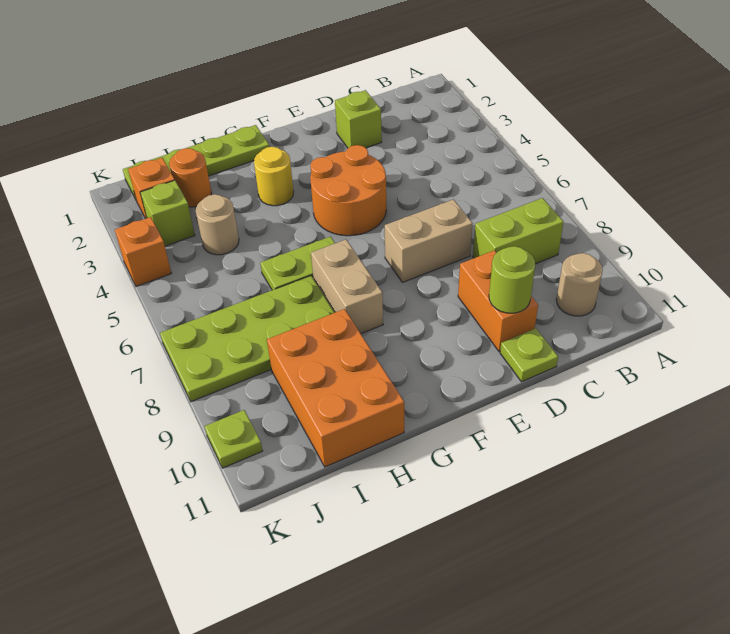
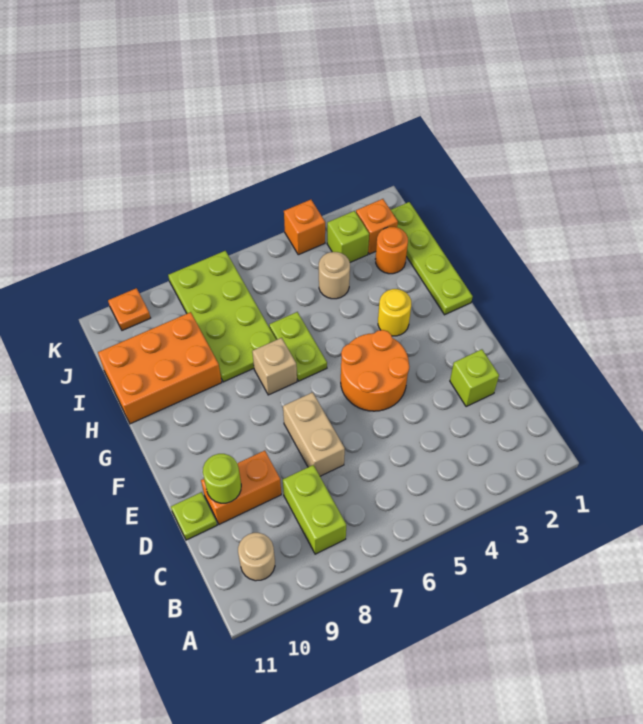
tan 1x2 brick [311,240,383,334] -> tan 1x1 brick [252,338,297,395]
lime 1x1 plate [205,410,263,468] -> orange 1x1 plate [108,288,150,330]

